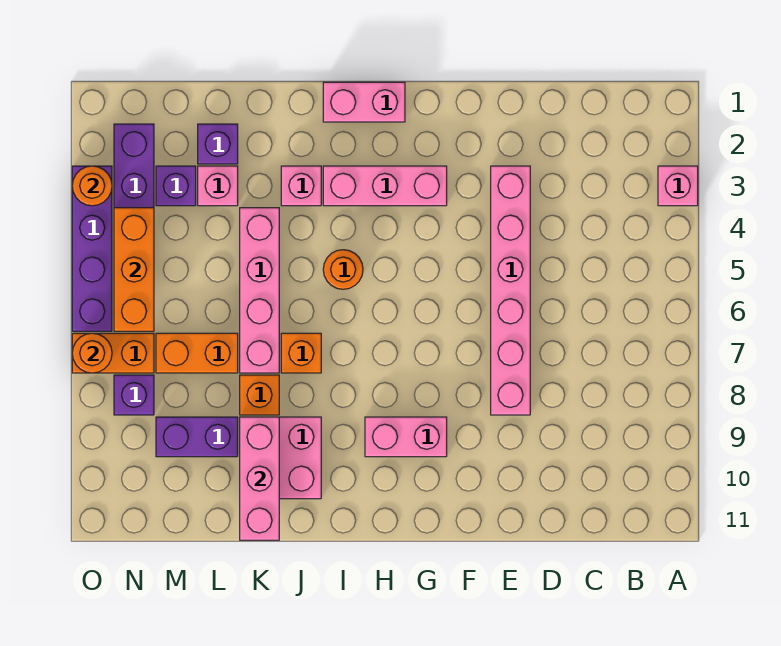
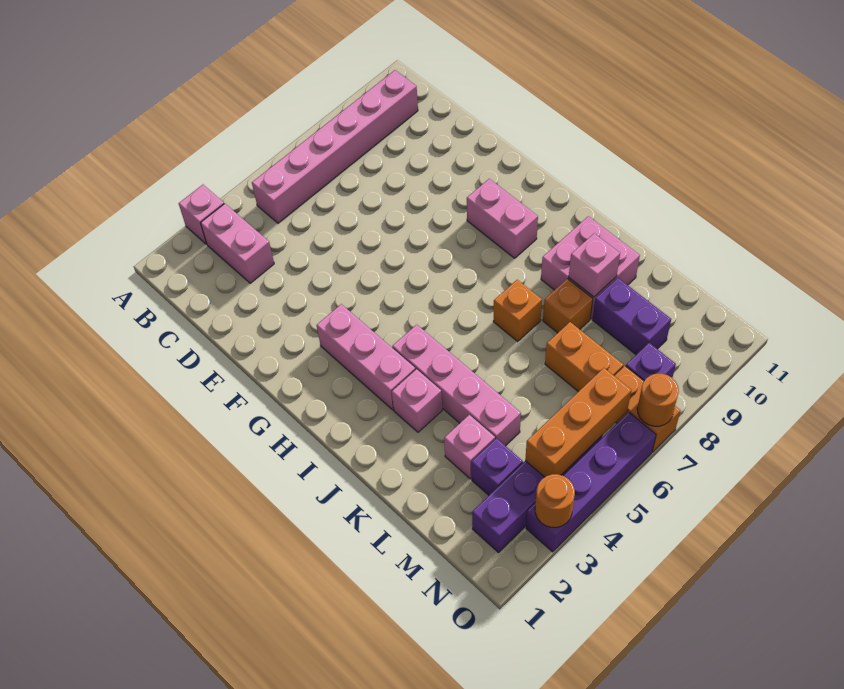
pink 1x6 brick [491,166,530,415] -> pink 1x6 brick moved to [252,70,418,223]
pink 1x2 brick [323,82,405,122] -> pink 1x2 brick moved to [201,204,274,283]
orange 1x1 round brick [323,250,363,289] -> none
pink 1x4 brick [240,208,279,373] -> pink 1x4 brick turned to [392,325,521,446]
pink 1x3 brick [240,417,279,540] -> pink 1x1 brick [569,233,620,297]
purple 1x1 brick [198,124,238,164] -> none

